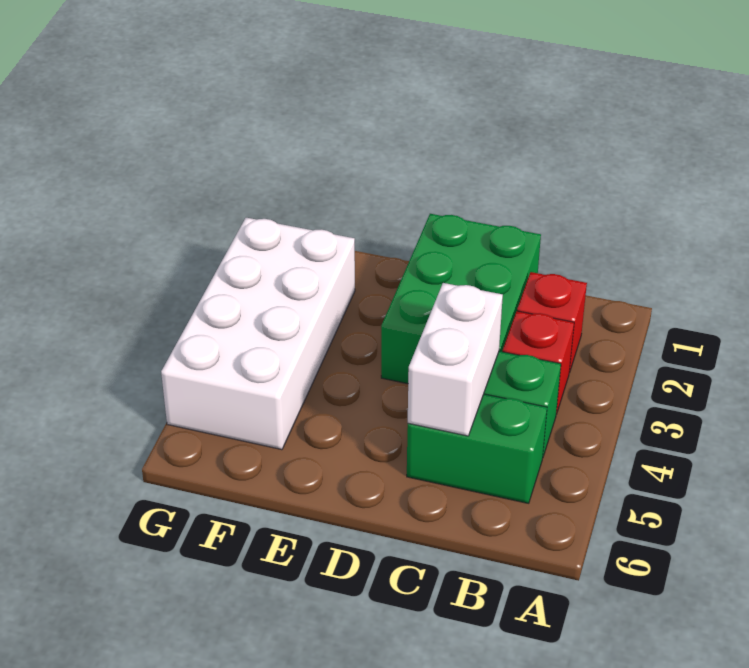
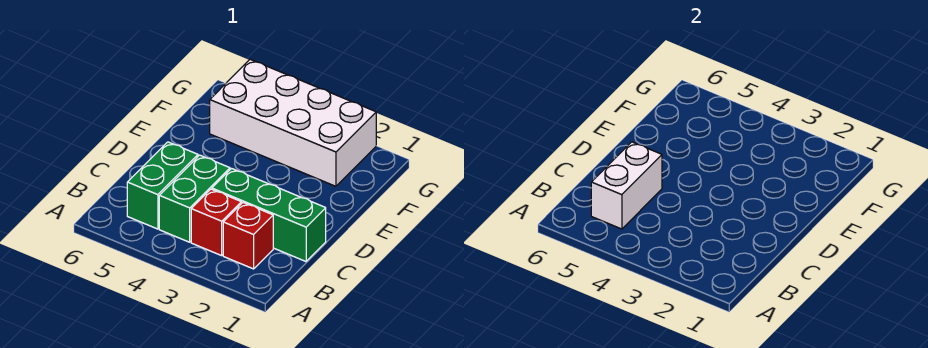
green 2x3 brick [381,214,541,384] -> green 1x3 brick [212,169,326,261]
white 1x2 brick [408,283,503,436] -> white 1x2 brick turned to [591,142,662,229]

